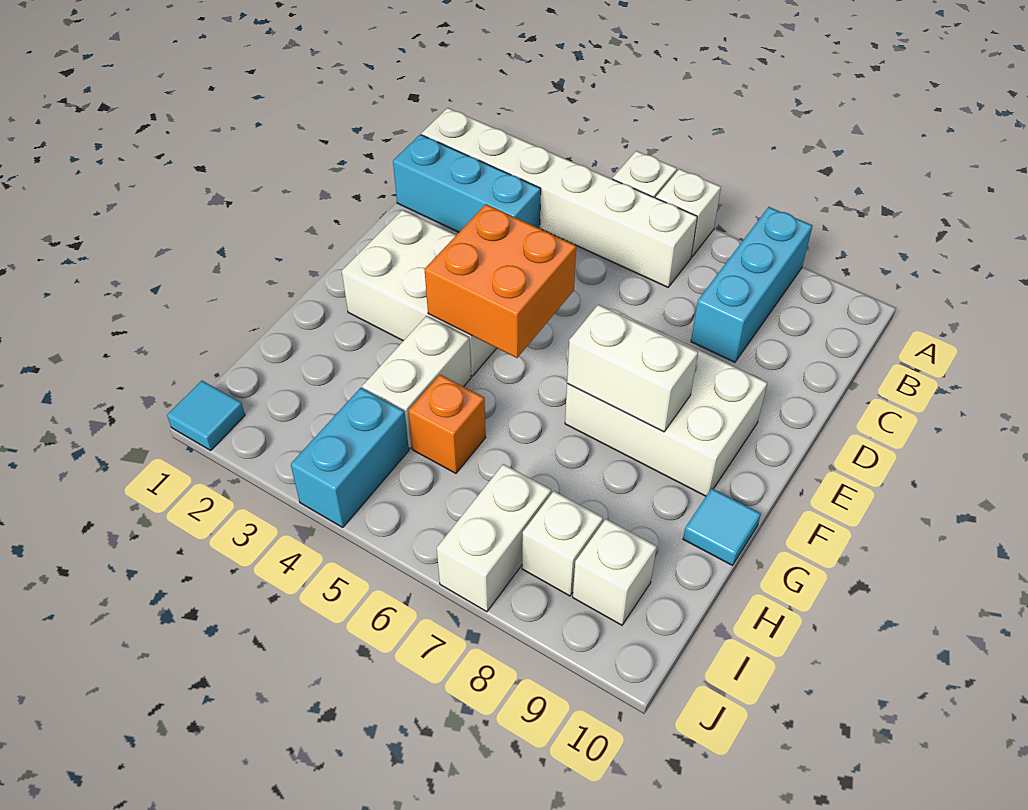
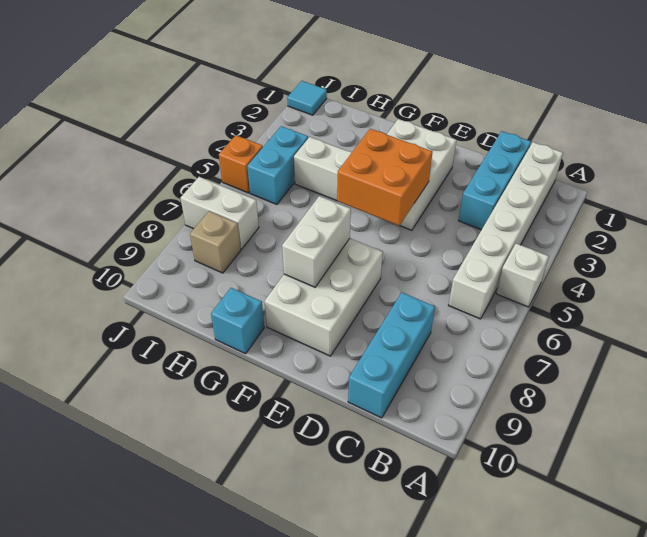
white 1x1 brick [656,169,721,257] -> none
cyan 1x3 brick [691,207,812,362] -> cyan 1x3 brick turned to [348,293,435,418]
cyan 1x1 tile [683,488,761,565] -> cyan 1x1 brick [211,288,264,354]
orange 1x1 brick [409,375,486,473] -> orange 1x1 brick moved to [219,135,263,193]
cyan 1x2 brick [291,388,409,527] -> cyan 1x2 brick turned to [247,126,308,204]
white 1x1 brick [522,491,603,596] -> tan 1x1 brick [190,211,241,273]
white 1x1 brick [573,519,657,625] -> none

